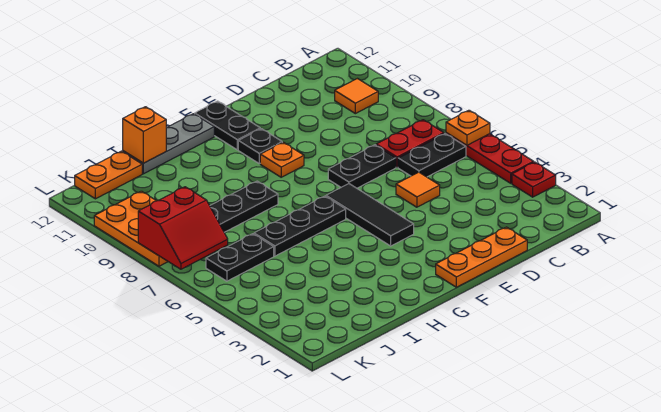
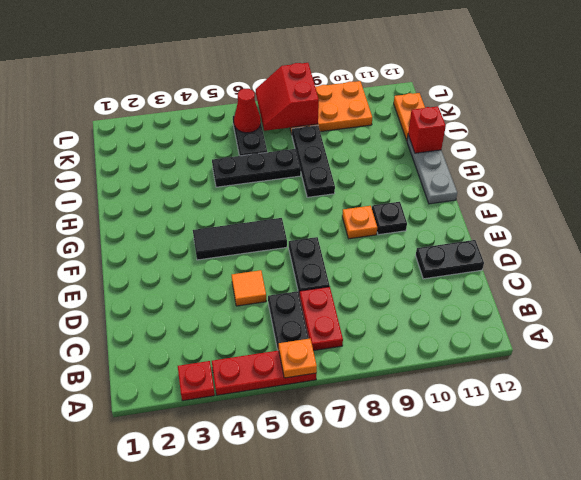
orange 1x1 tile [335,79,378,114] -> none
orange 1x3 plate [436,227,527,287] -> none
black 1x2 plate [195,101,260,150] -> black 1x2 plate moved to [416,240,484,279]
black 1x3 plate [254,196,346,256] -> black 1x3 plate turned to [212,149,301,187]
orange 1x1 brick [123,107,166,163] -> red 1x1 brick [408,106,446,153]
none -> red 1x1 cone [234,89,261,133]

